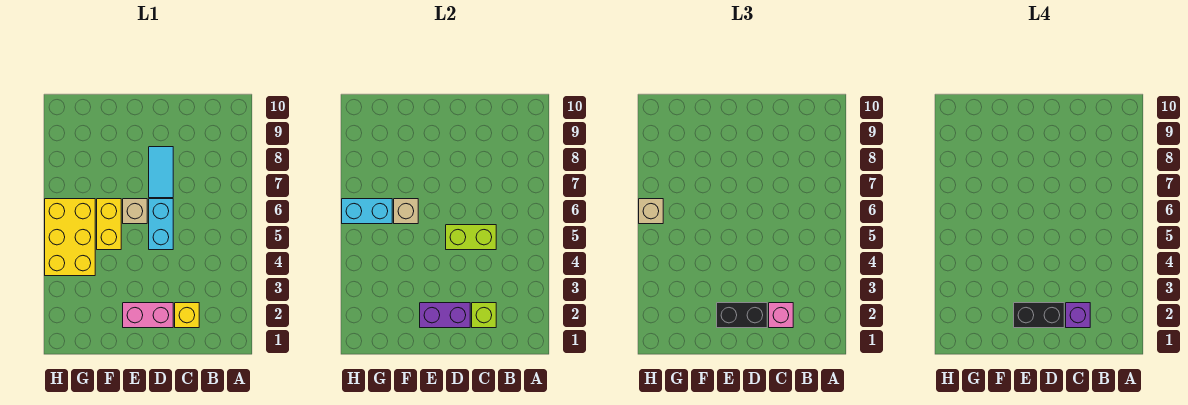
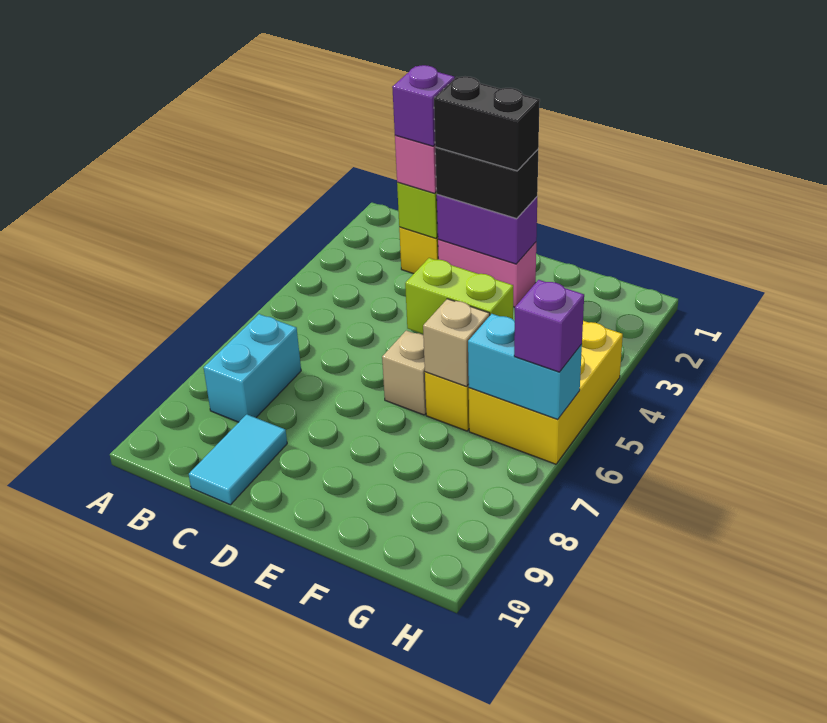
lime 1x2 brick [446,225,496,250] -> lime 1x2 brick moved to [405,258,513,334]
cyan 1x2 brick [149,199,173,250] -> cyan 1x2 brick moved to [204,314,301,422]
cyan 1x2 tile [149,147,173,198] -> cyan 1x2 tile moved to [189,414,287,505]
tan 1x1 brick [639,199,663,224] -> purple 1x1 brick [514,280,584,372]

